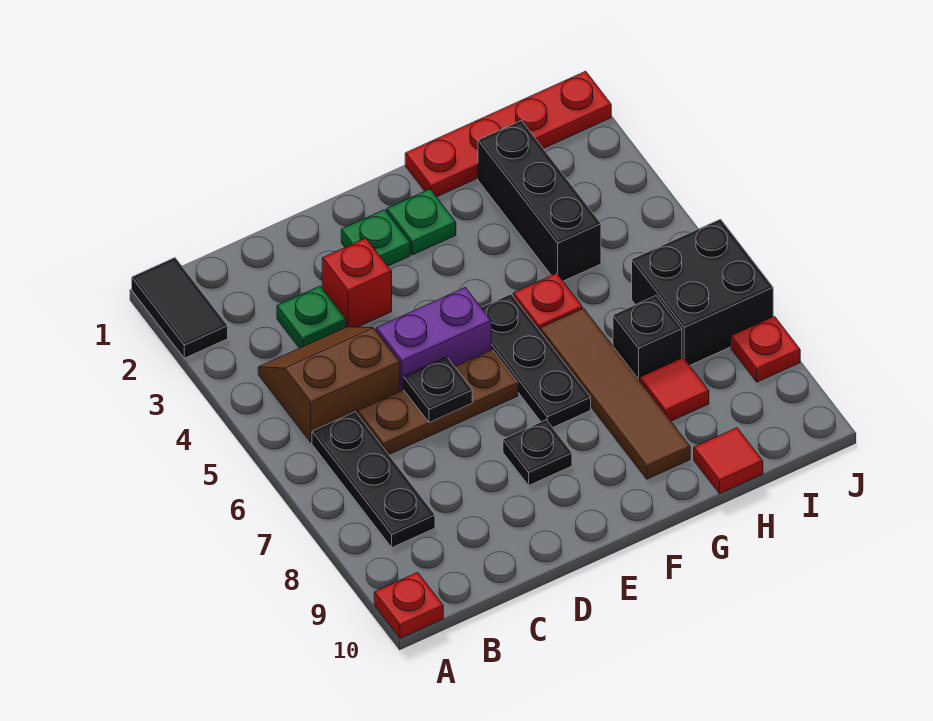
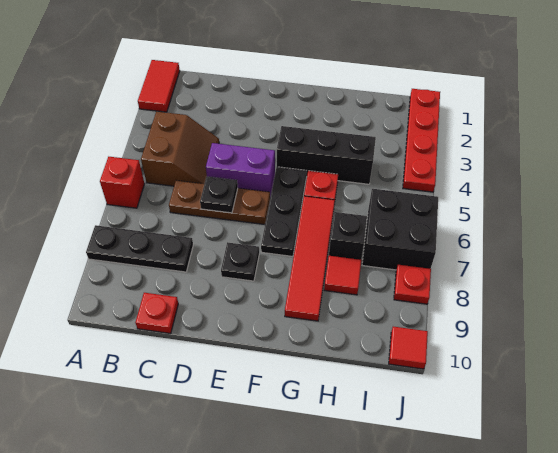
black 1x2 tile [132,258,228,358] -> red 1x2 tile [138,60,180,112]
red 1x1 plate [374,572,443,638] -> red 1x1 plate moved to [135,293,178,334]
brown 2x2 slope [258,327,400,443] -> brown 2x2 slope turned to [141,111,219,186]
black 1x3 plate [312,412,435,547] -> black 1x3 plate turned to [86,225,193,272]
green 1x1 plate [277,286,346,348] -> none
red 1x1 brick [322,238,392,327] -> red 1x1 brick moved to [100,157,144,208]
green 1x1 plate [341,210,410,266] -> none
green 1x1 plate [387,189,456,255] -> none
red 1x4 plate [405,71,611,197] -> red 1x4 plate turned to [403,89,440,192]
brown 1x4 tile [540,308,690,479] -> red 1x4 tile [285,196,335,321]
black 1x3 brick [478,120,601,281] -> black 1x3 brick turned to [277,126,376,184]
red 1x1 tile [694,428,763,494] -> red 1x1 tile moved to [389,327,428,369]

